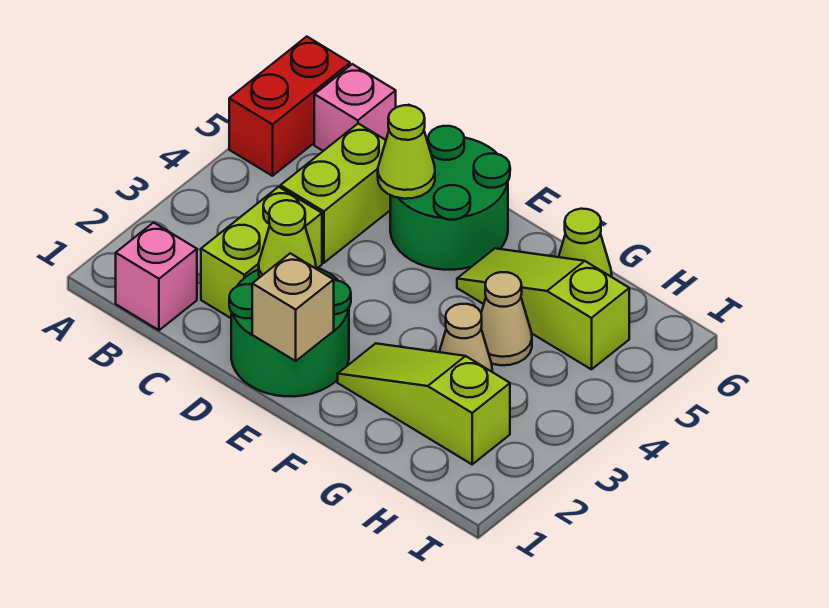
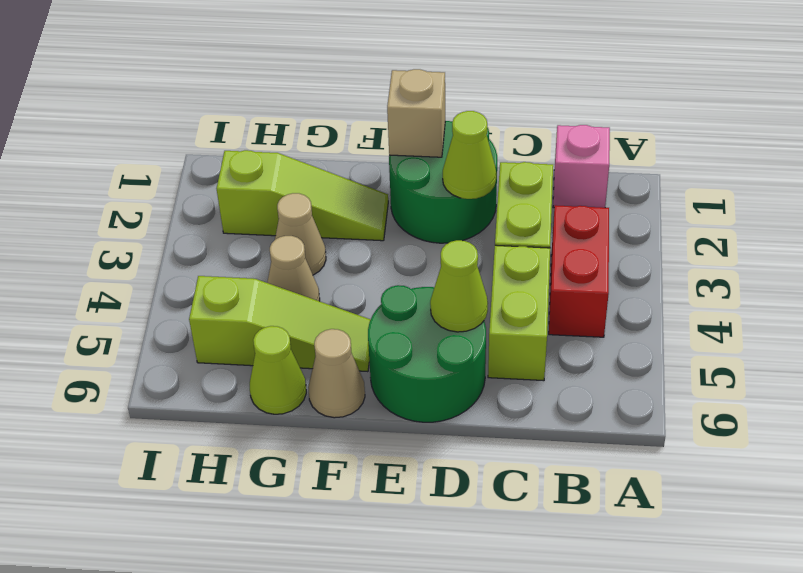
red 1x2 brick [229,37,350,176] -> red 1x2 brick moved to [549,205,609,337]
pink 1x1 brick [314,64,396,151] -> none
none -> tan 1x1 cone [308,329,365,418]

